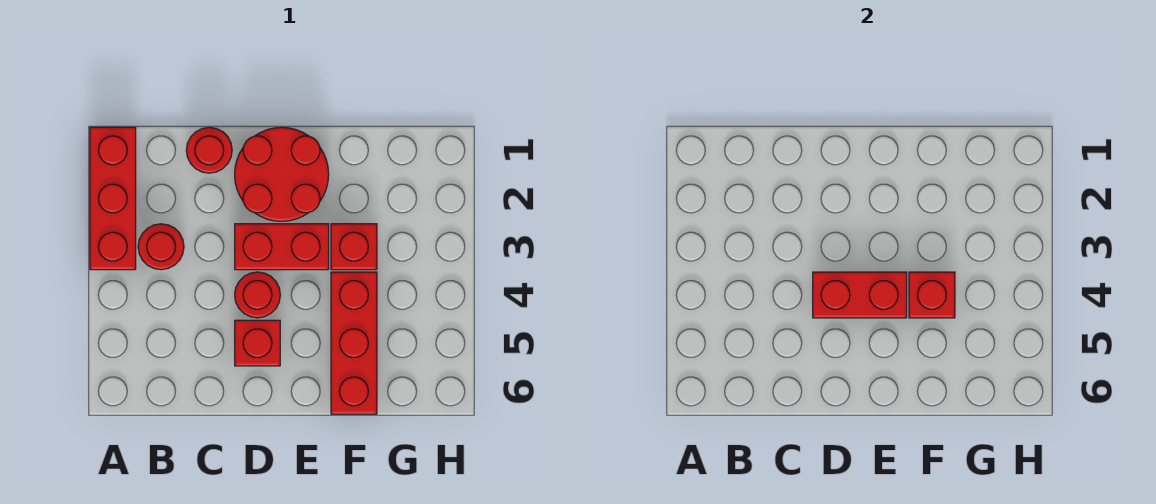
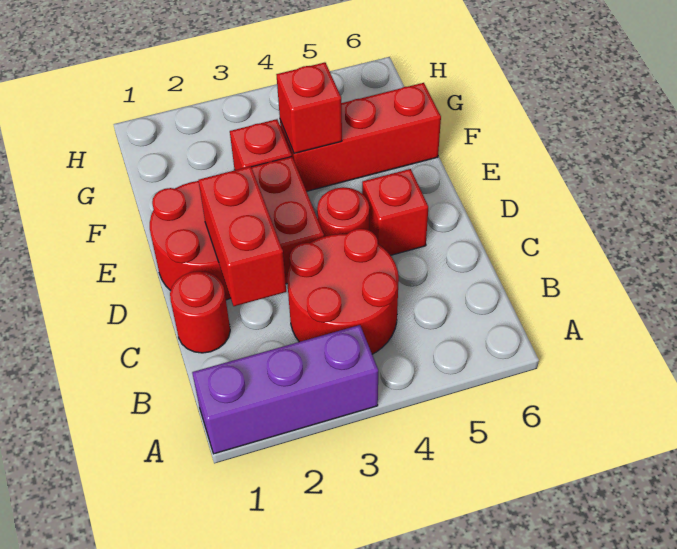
red 1x3 brick [90,127,136,270] -> purple 1x3 brick [192,325,378,454]
red 1x1 round brick [138,224,184,270] -> red 2x2 round brick [287,229,399,354]
red 1x2 brick [813,272,907,318] -> red 1x2 brick moved to [198,166,286,306]

